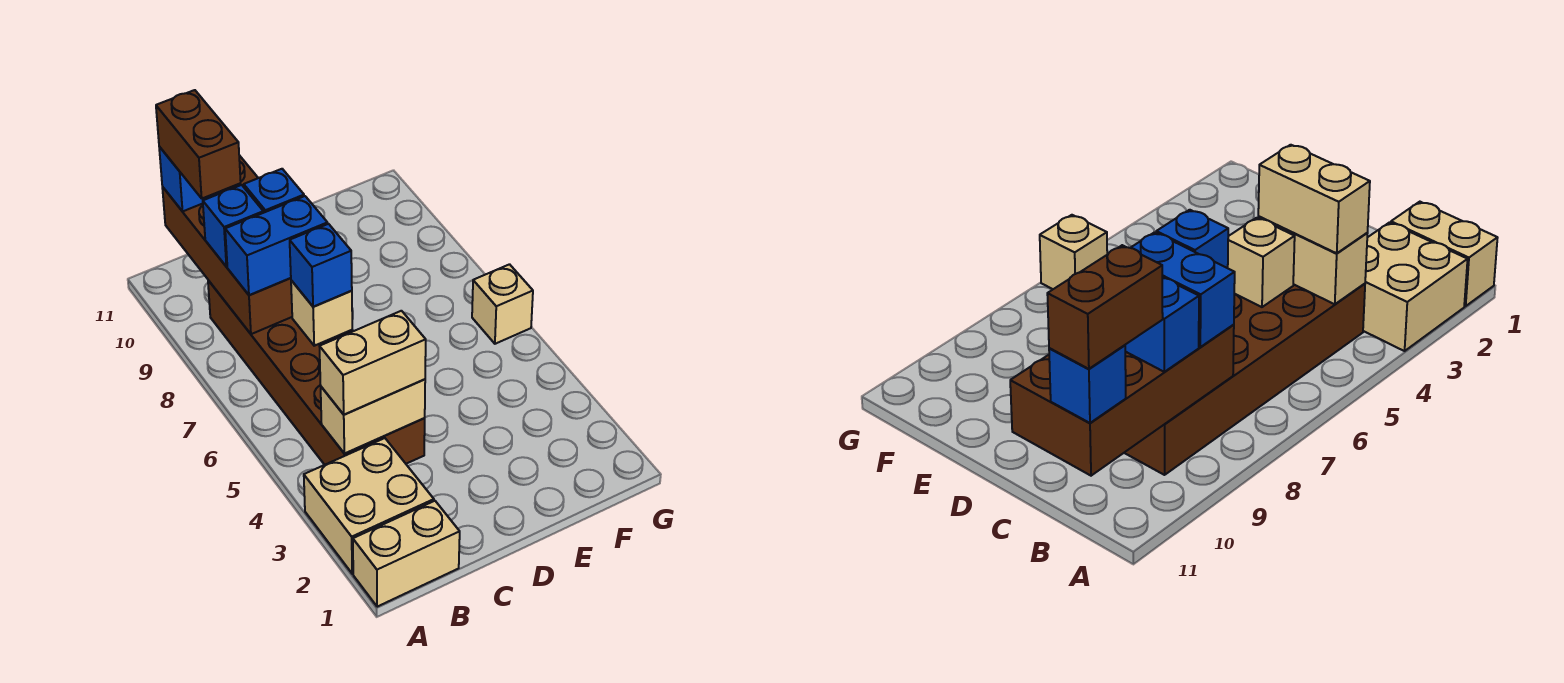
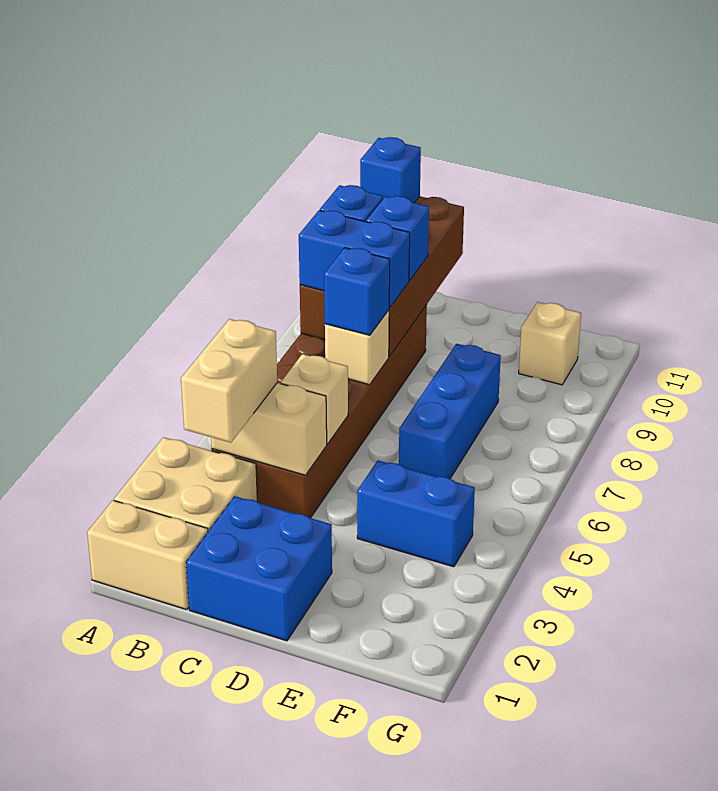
tan 1x2 brick [319,311,426,415] -> tan 1x2 brick turned to [181,319,277,443]
brown 1x2 brick [156,90,241,198] -> none
none -> blue 2x2 brick [186,496,332,641]
none -> blue 1x2 brick [357,460,475,567]
none -> blue 1x3 brick [399,344,501,478]
tan 1x1 brick [472,264,533,344] -> tan 1x1 brick moved to [519,302,581,385]

